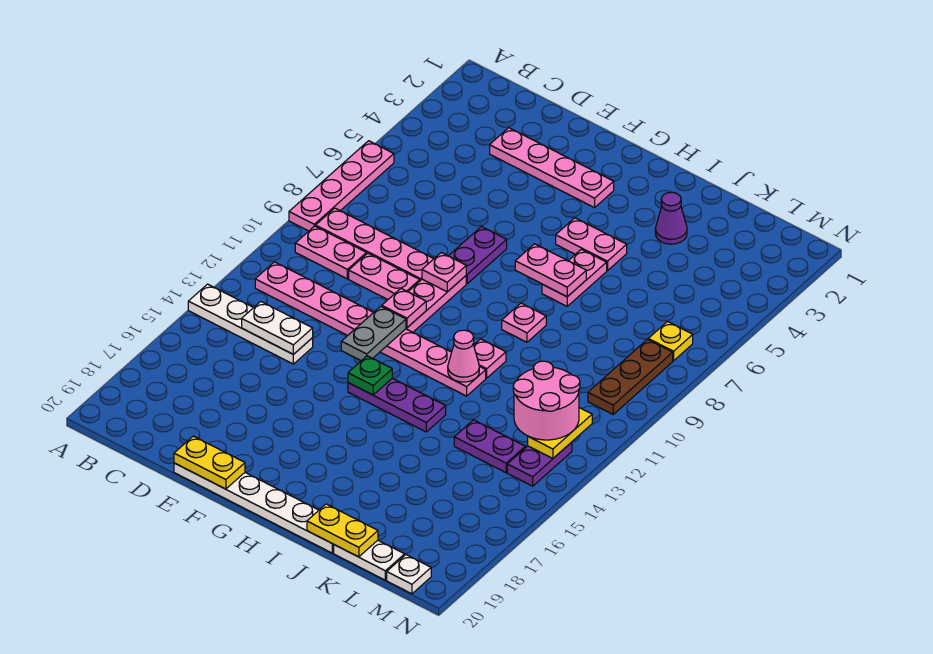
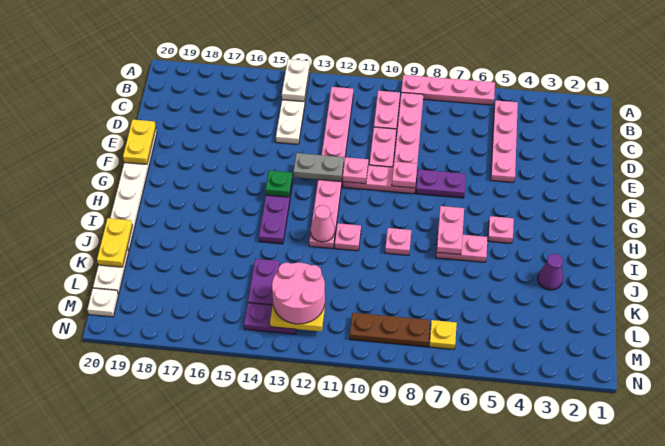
white 1x2 plate [242,302,313,354] -> white 1x2 plate moved to [282,59,310,101]
pink 1x4 plate [490,128,614,208] -> pink 1x4 plate moved to [491,100,518,183]
pink 1x2 plate [556,218,627,271] -> pink 1x1 plate [488,216,514,243]

